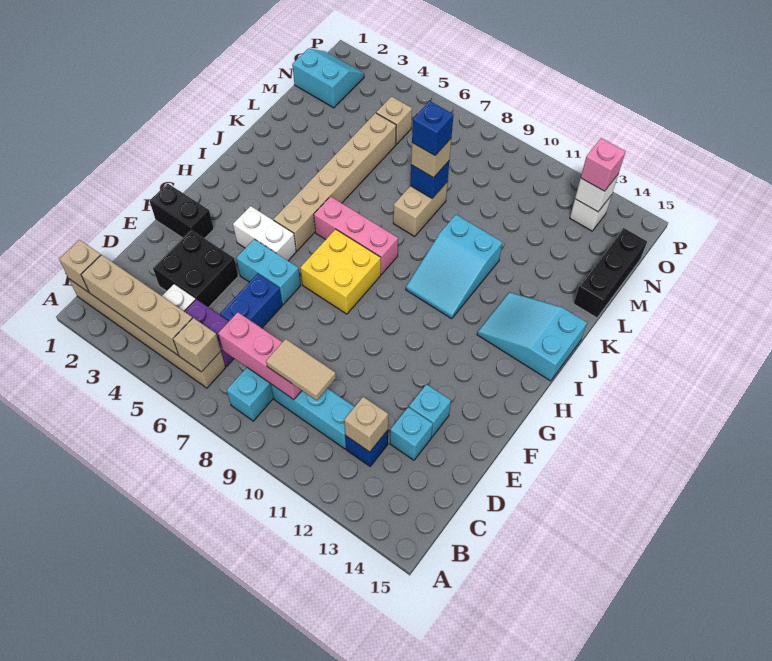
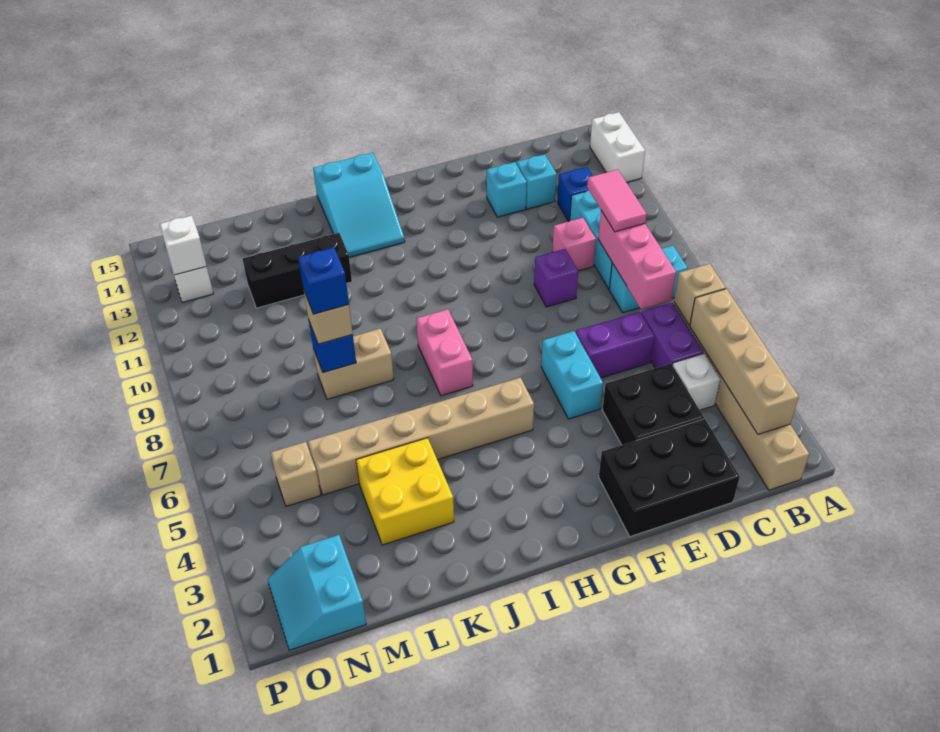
tan 1x1 brick [59,240,101,292] -> none
tan 1x2 tile [266,339,336,400] -> pink 1x2 tile [587,170,647,232]
tan 1x1 brick [344,397,388,452] -> none
blue 1x2 brick [220,274,282,328] -> purple 1x2 brick [576,312,655,378]
none -> purple 1x1 brick [534,249,578,307]
black 1x2 brick [150,183,214,238] -> black 2x3 brick [599,419,740,537]
white 1x2 brick [233,206,296,261] -> white 1x2 brick moved to [590,112,645,182]
yellow 2x2 brick [300,229,381,314] -> yellow 2x2 brick moved to [356,438,454,545]
pink 1x3 brick [314,196,398,275] -> pink 1x2 brick [416,309,473,396]
cyan 2x3 slope [406,215,502,319] -> none
black 1x3 brick [574,228,647,318] -> black 1x3 brick moved to [243,233,352,308]
pink 1x1 brick [581,138,626,191] -> pink 1x1 brick moved to [552,218,596,271]

